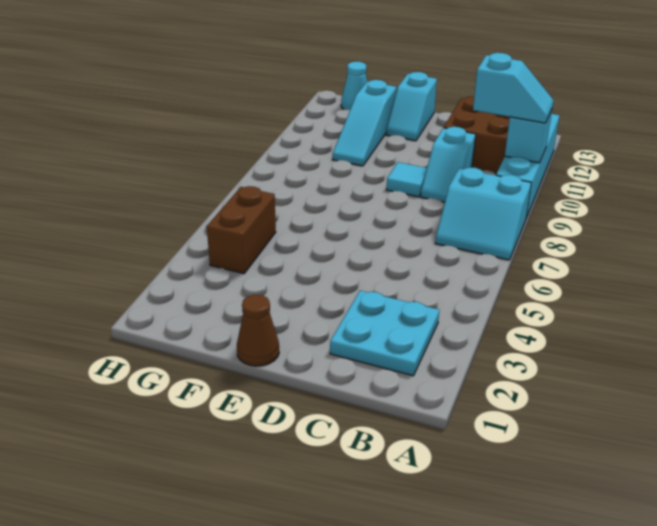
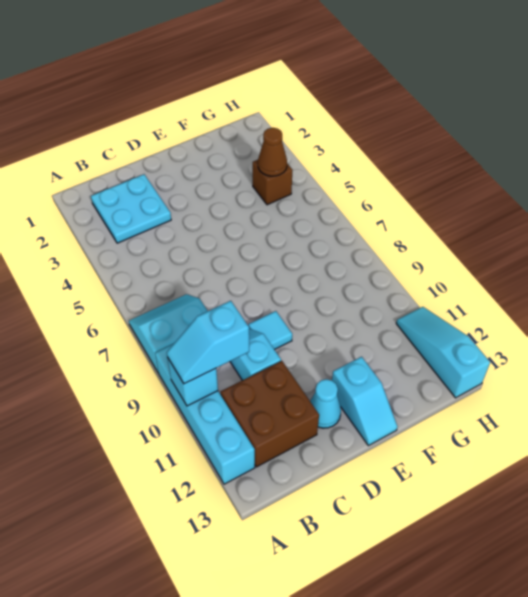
brown 1x1 cone [237,295,279,366] -> brown 1x1 cone moved to [258,128,287,176]
cyan 1x2 slope [386,72,437,141] -> cyan 1x2 slope turned to [332,357,398,446]
cyan 1x3 slope [333,80,396,166] -> cyan 1x3 slope moved to [396,307,490,398]
brown 1x2 brick [207,186,276,274] -> brown 1x1 brick [253,160,292,205]
cyan 1x1 cone [341,62,367,110] -> cyan 1x1 cone moved to [310,379,341,428]

